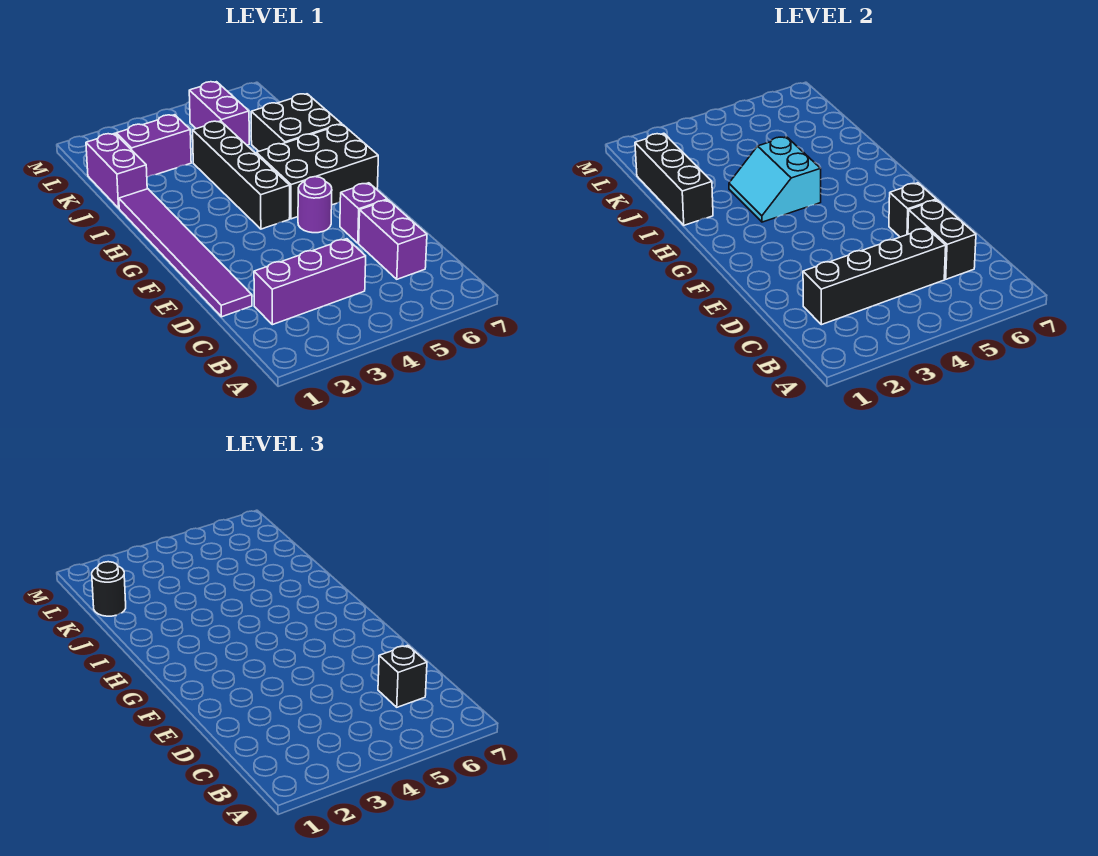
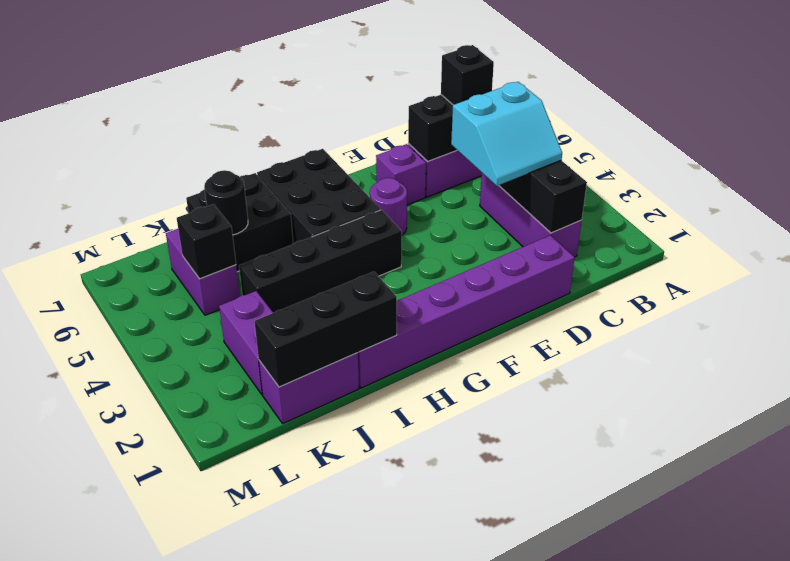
purple 1x6 tile [119,189,252,317] -> purple 1x6 brick [358,235,575,388]
black 1x1 brick [889,183,936,237] -> black 1x1 brick moved to [177,204,236,279]
cyan 2x2 slope [729,137,821,222] -> cyan 2x2 slope moved to [451,82,562,186]
black 1x1 round brick [92,562,126,616] -> black 1x1 round brick moved to [204,170,248,235]
purple 1x2 brick [189,82,249,145] -> purple 1x2 brick turned to [166,229,240,315]

